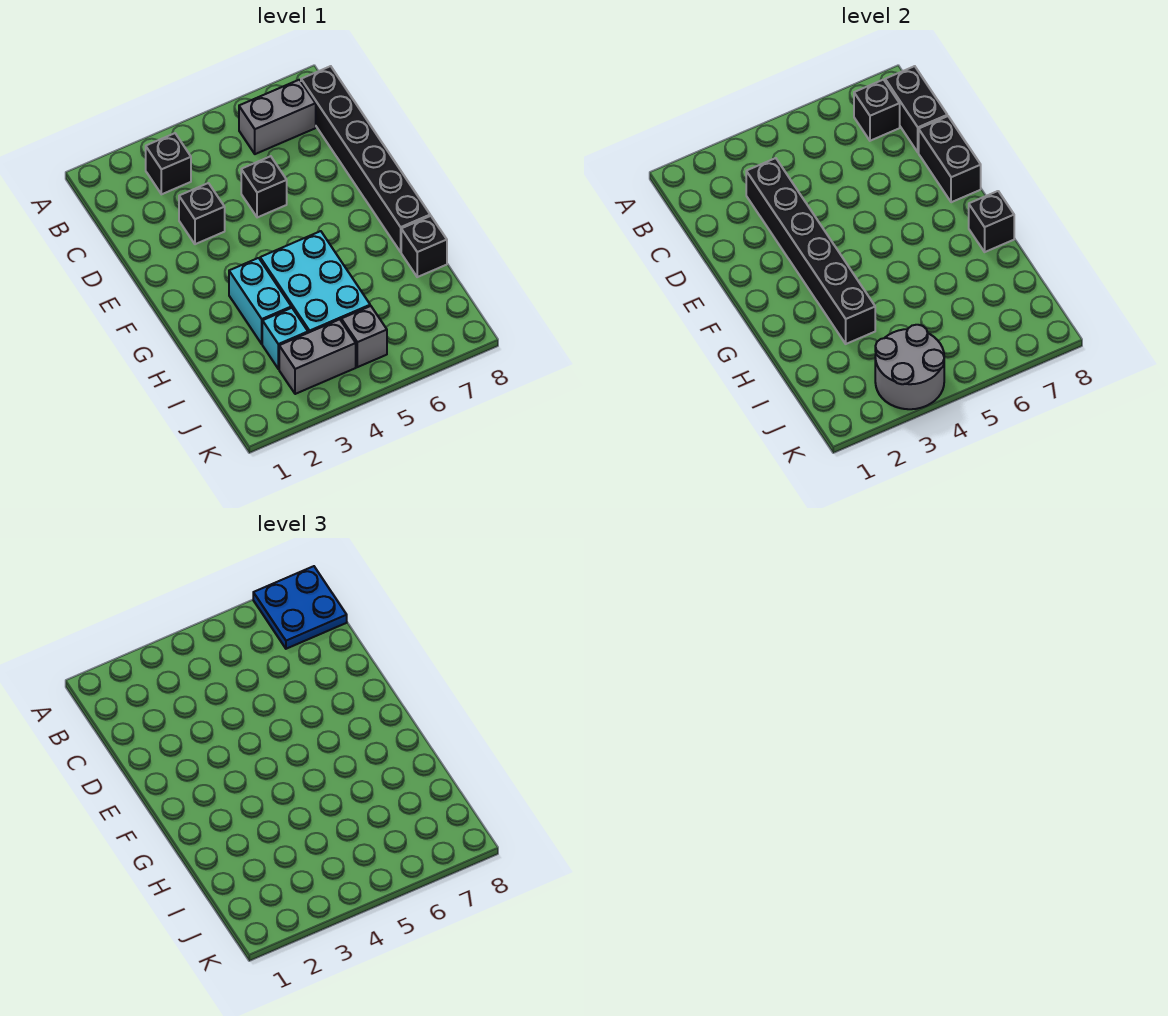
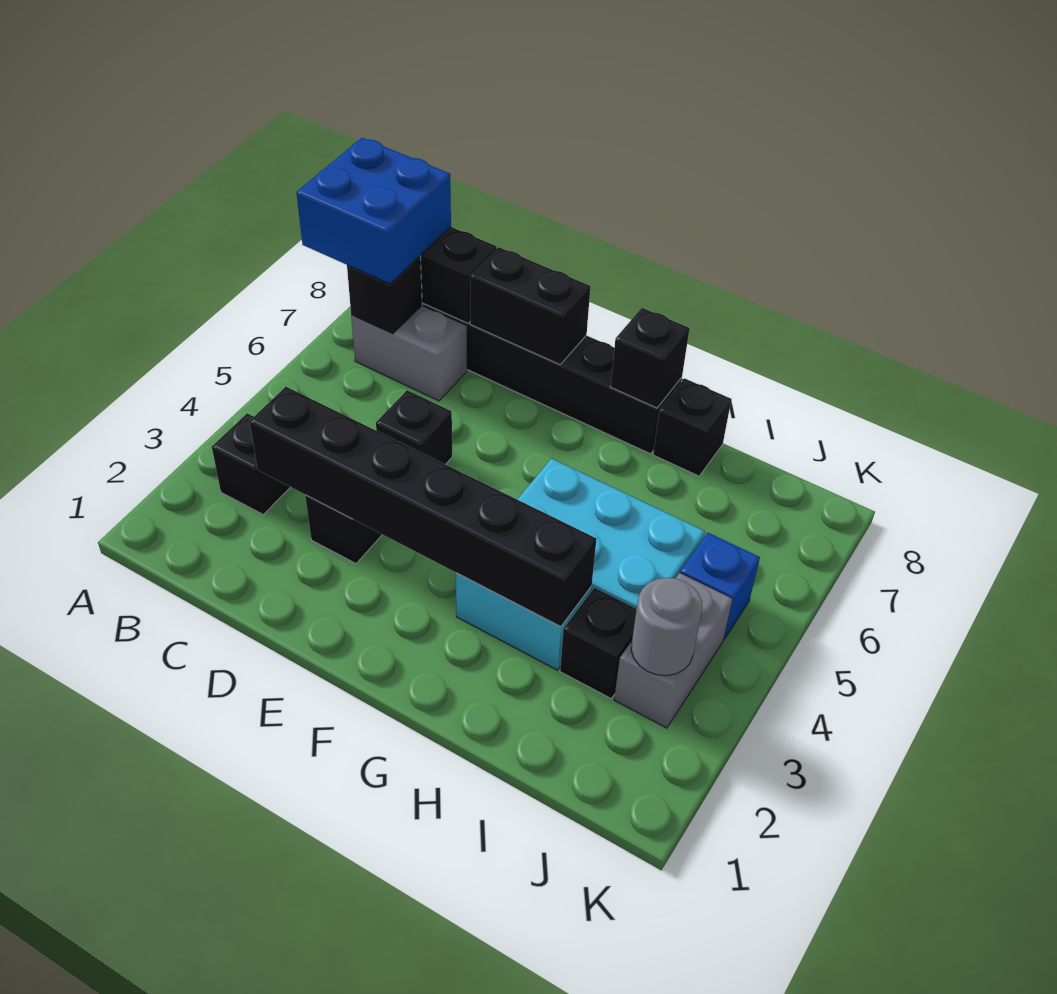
blue 2x2 plate [253,566,347,649] -> blue 2x2 brick [296,138,451,284]
grey 1x2 brick [239,80,316,154] -> grey 1x2 brick turned to [351,306,467,401]
cyan 1x1 brick [262,308,308,369] -> black 1x1 brick [560,588,637,698]
grey 2x2 round brick [875,325,944,409] -> grey 1x1 round brick [631,578,702,676]
grey 1x1 brick [341,306,387,367] -> blue 1x1 brick [680,533,760,640]

